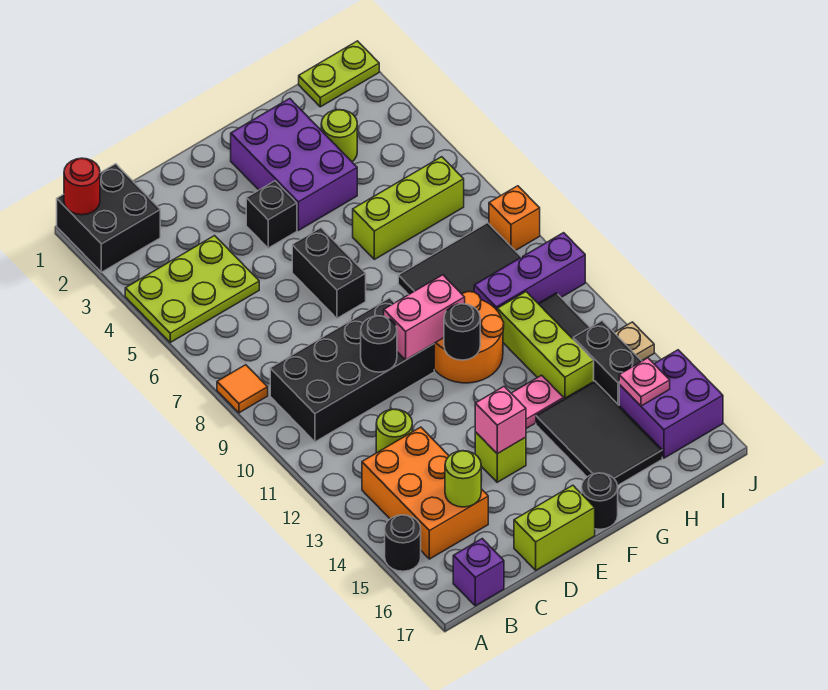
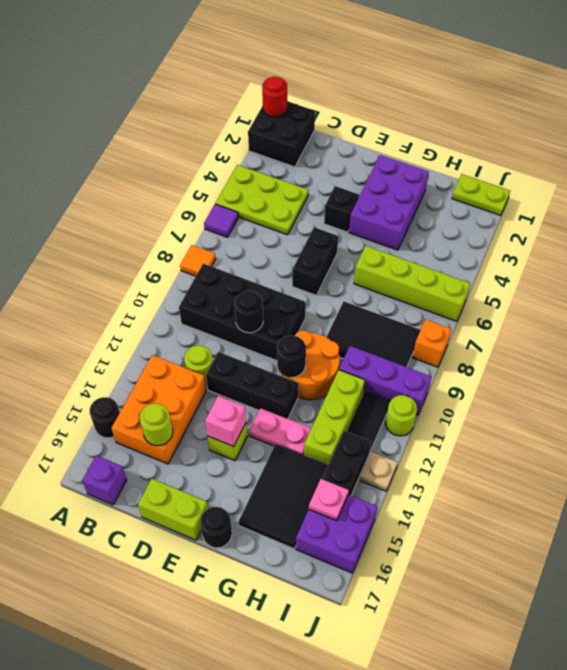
none -> purple 1x1 tile [204,204,238,237]
none -> black 1x3 brick [206,352,298,418]
pink 1x2 brick [384,275,465,360] -> none
lime 1x3 brick [353,157,464,259] -> lime 1x4 brick [354,246,470,321]
lime 1x1 round brick [321,110,357,161] -> lime 1x1 round brick moved to [386,395,417,436]

